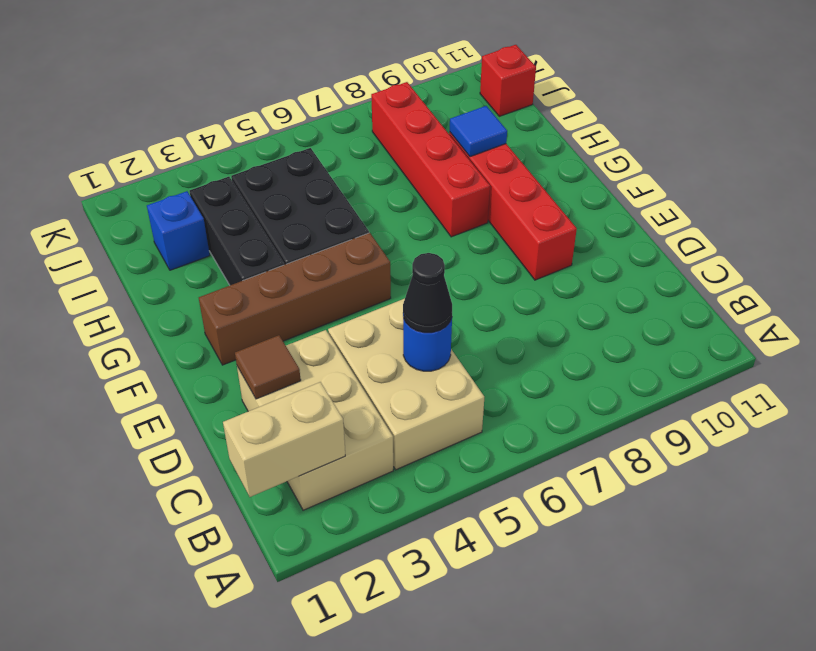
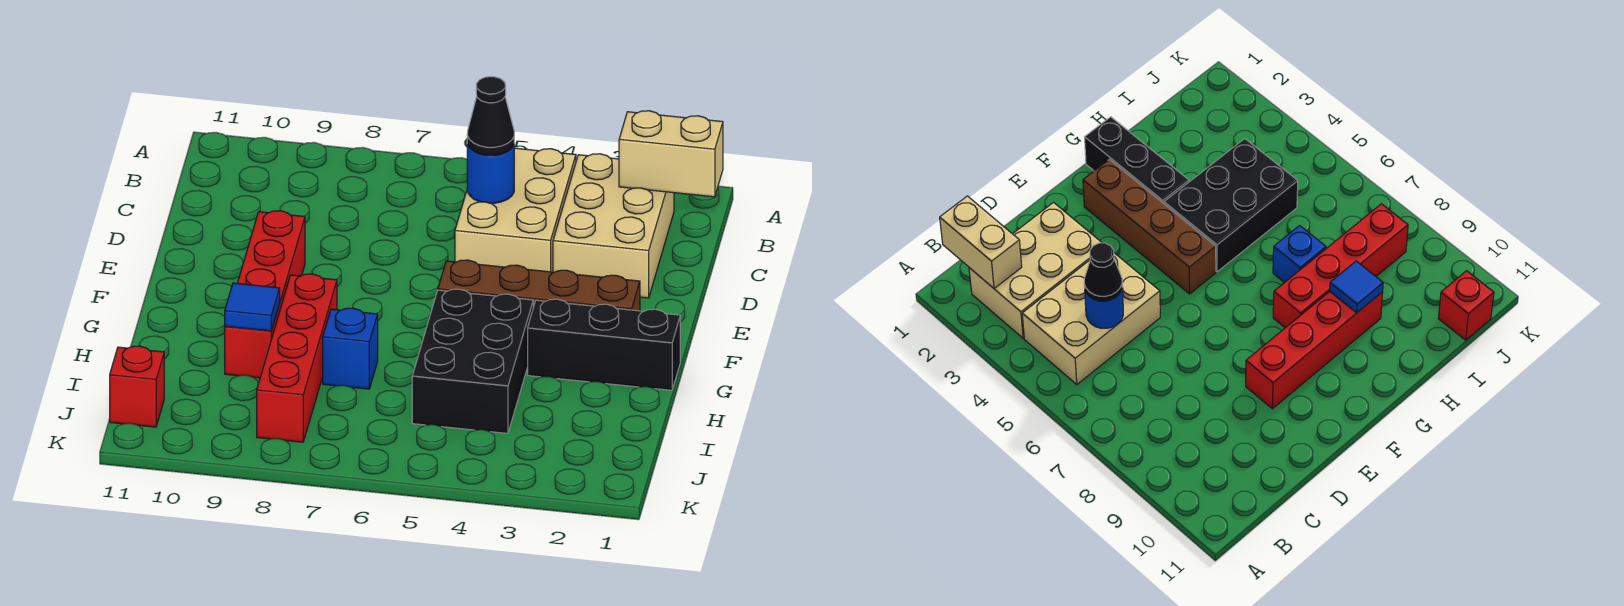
brown 1x1 tile [235,335,301,399] -> none
black 1x3 brick [190,177,284,285] -> black 1x3 brick turned to [528,299,680,390]
blue 1x1 brick [147,191,210,270] -> blue 1x1 brick moved to [323,308,378,389]

